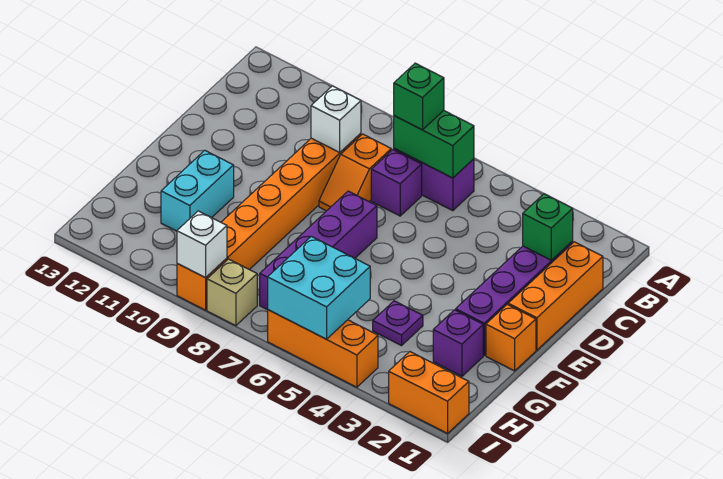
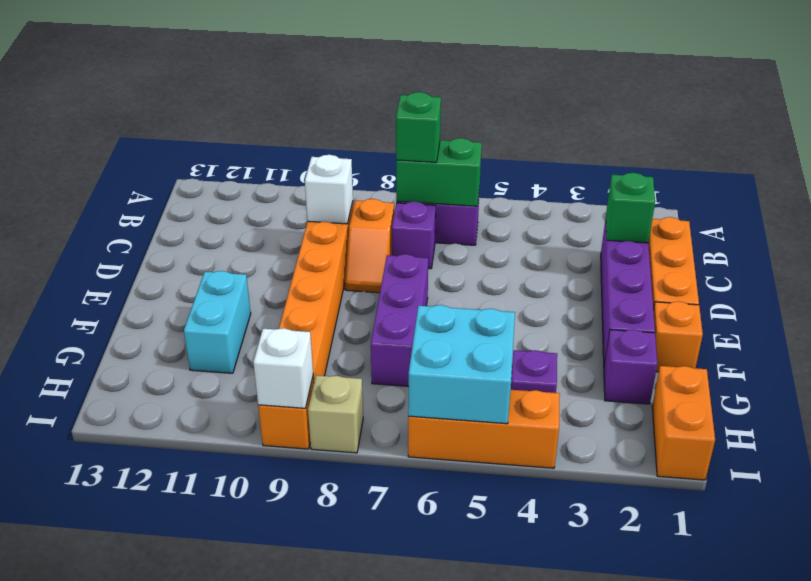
purple 1x4 brick [260,191,377,310] -> purple 1x3 brick [371,254,428,386]
orange 1x2 brick [389,352,469,433] -> orange 1x2 brick turned to [652,366,715,480]

